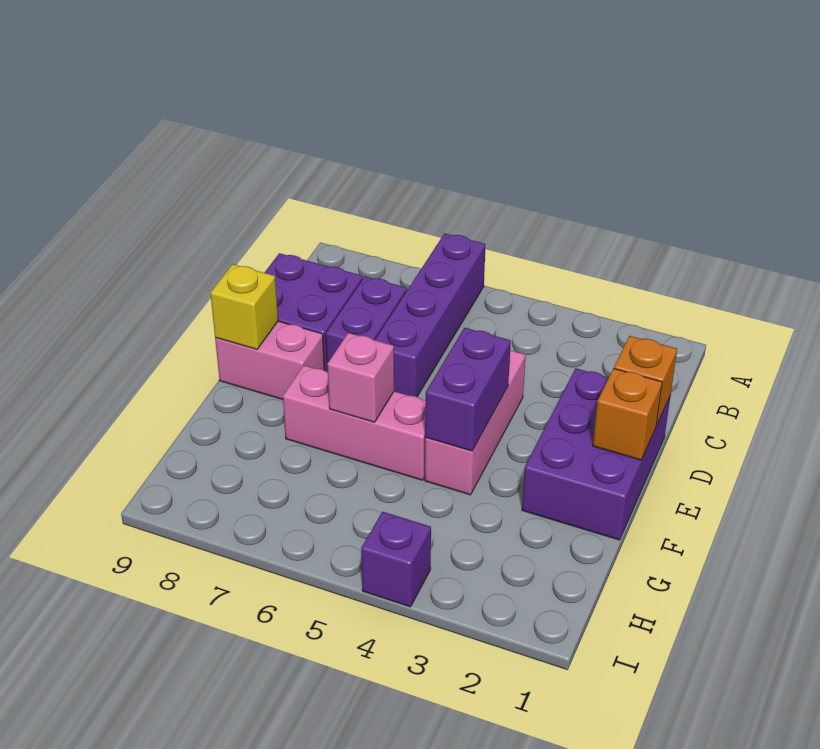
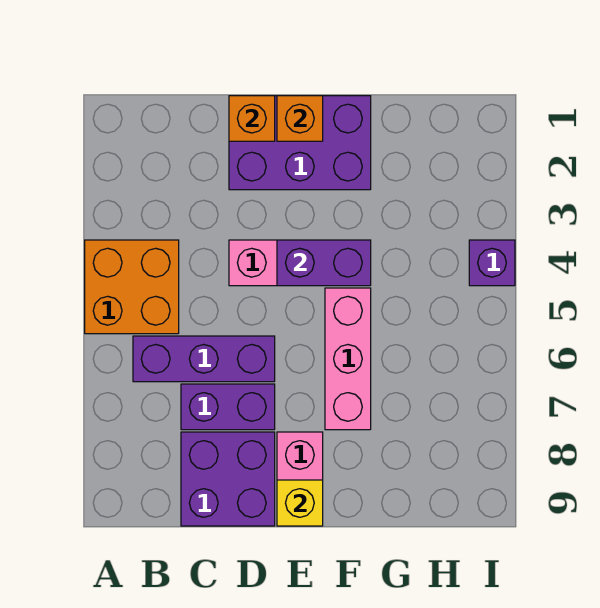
none -> orange 2x2 brick [85,240,179,334]
purple 1x4 brick [375,233,486,397] -> purple 1x3 brick [133,336,275,382]
pink 1x1 brick [327,333,394,422] -> none

